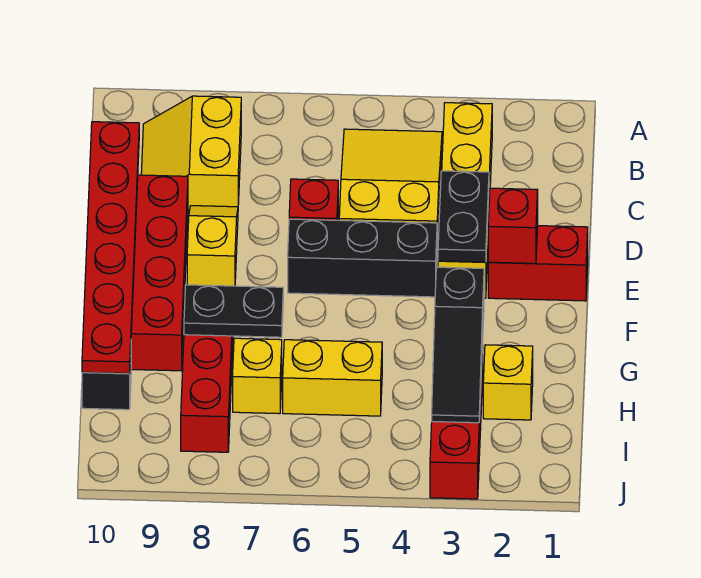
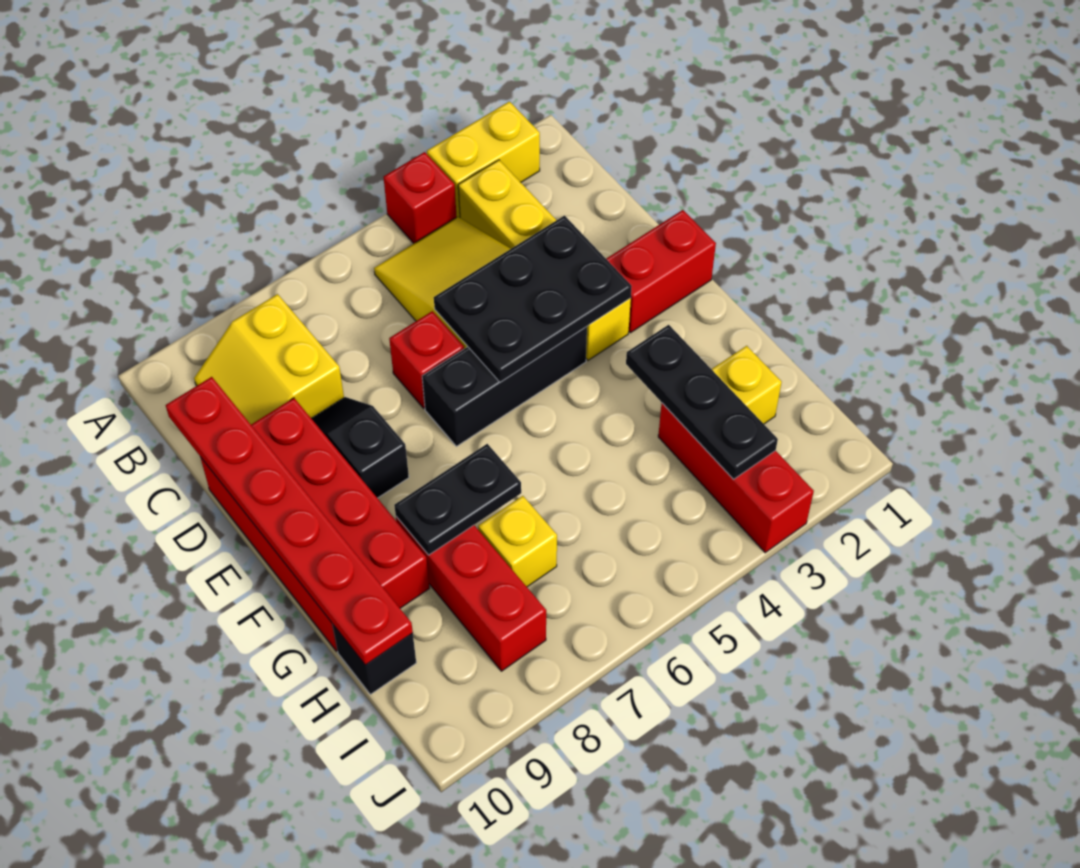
black 1x2 plate [438,171,489,262] -> black 2x3 plate [434,215,632,382]
yellow 1x2 slope [187,206,238,286] -> black 1x2 slope [311,397,409,498]
red 1x1 brick [488,188,538,263] -> red 1x1 brick moved to [384,152,456,243]
black 1x3 slope [432,267,484,423] -> black 1x3 plate [626,325,778,479]
yellow 1x2 brick [283,340,382,416] -> yellow 1x2 brick moved to [427,101,540,218]

